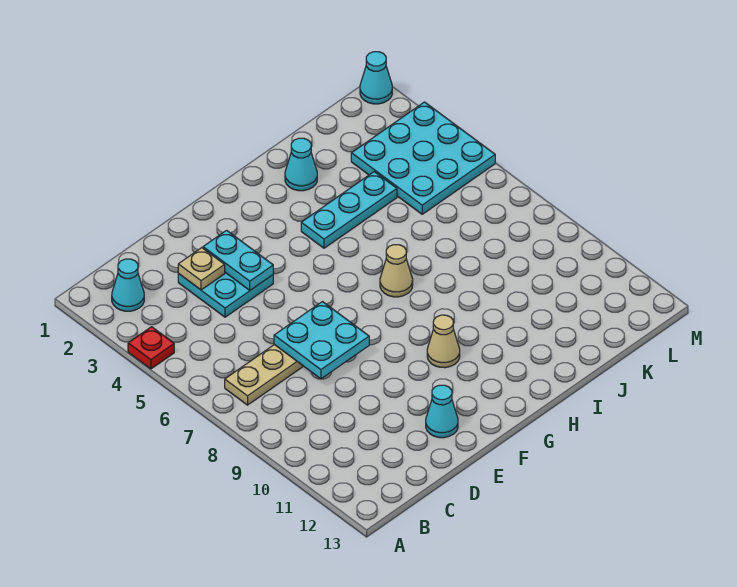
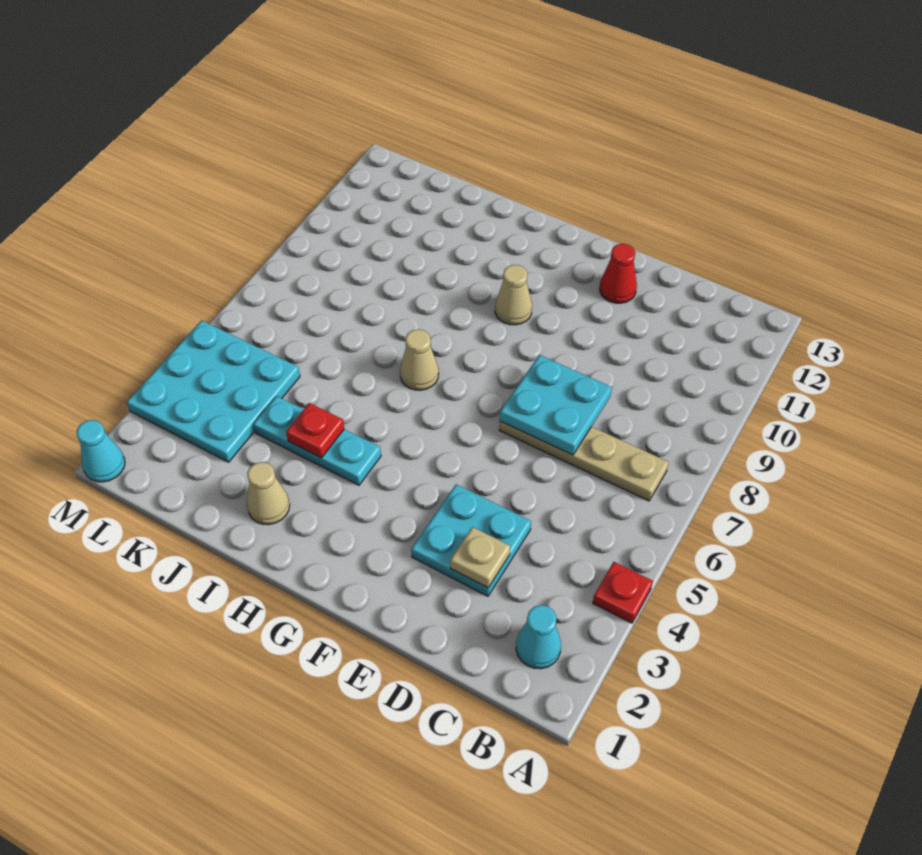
cyan 1x2 plate [203,230,273,290] -> none
cyan 1x1 cone [426,385,458,438] -> red 1x1 cone [600,244,637,303]
cyan 1x1 cone [285,138,317,191] -> tan 1x1 cone [247,462,290,525]
none -> red 1x1 plate [286,403,344,458]

